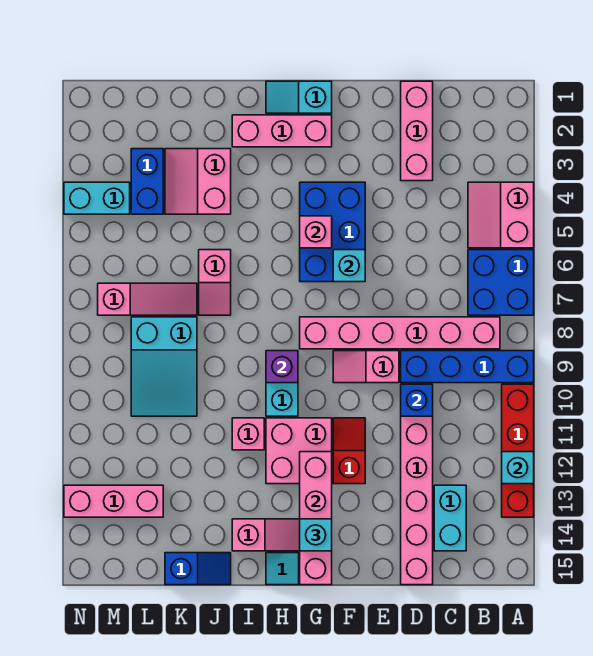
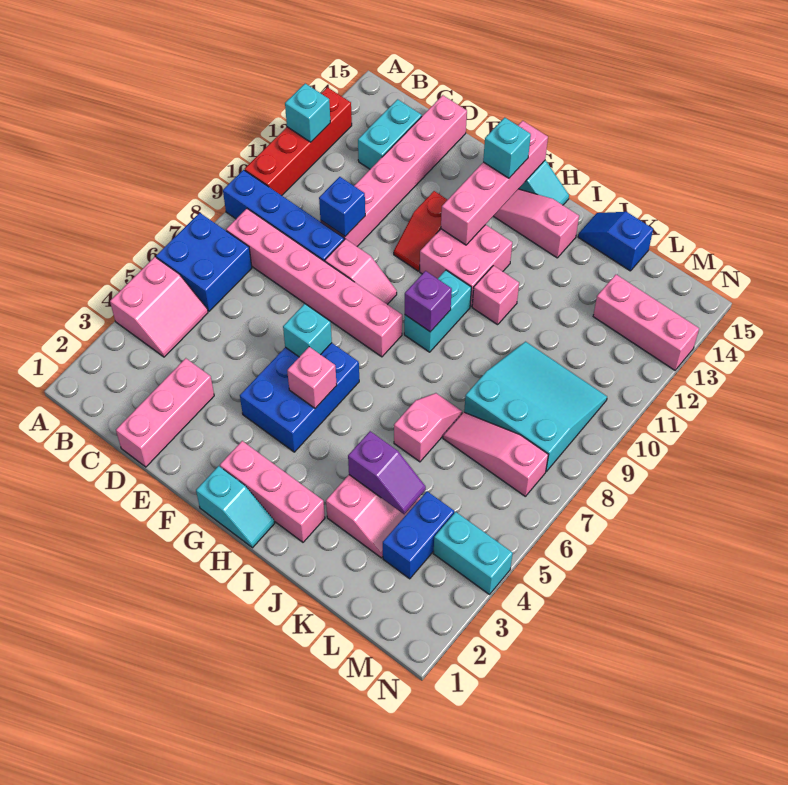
none -> purple 1x2 slope [348,431,426,514]
cyan 2x3 slope [131,317,197,416] -> cyan 3x3 slope [464,342,607,471]

